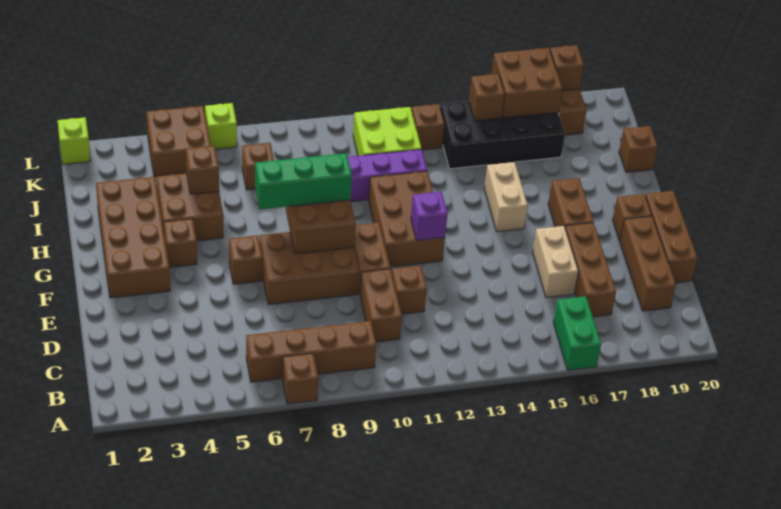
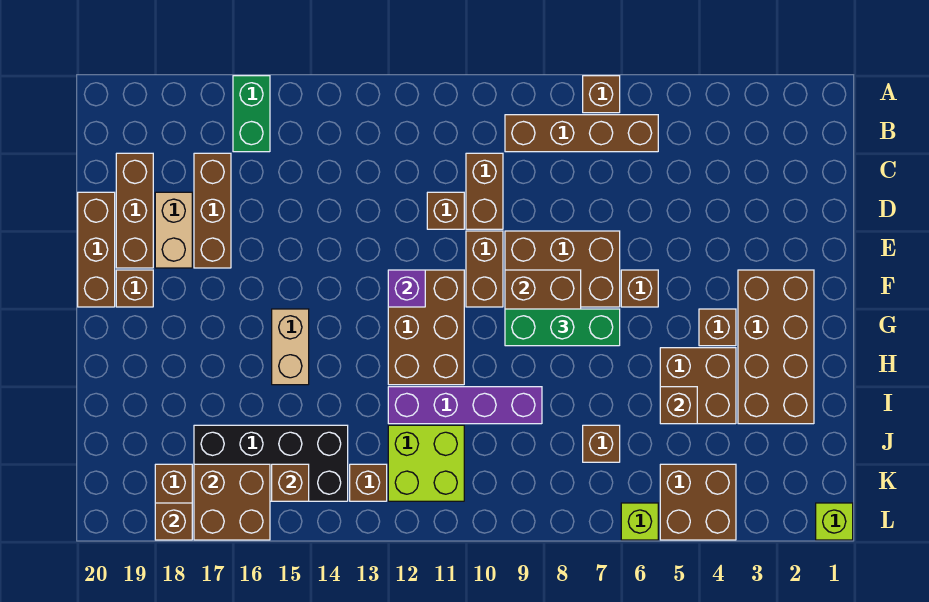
tan 1x2 brick [533,226,578,298] -> tan 1x2 brick moved to [155,192,192,268]
brown 1x2 brick [548,178,593,228] -> none
brown 1x1 brick [619,126,657,172] -> none

